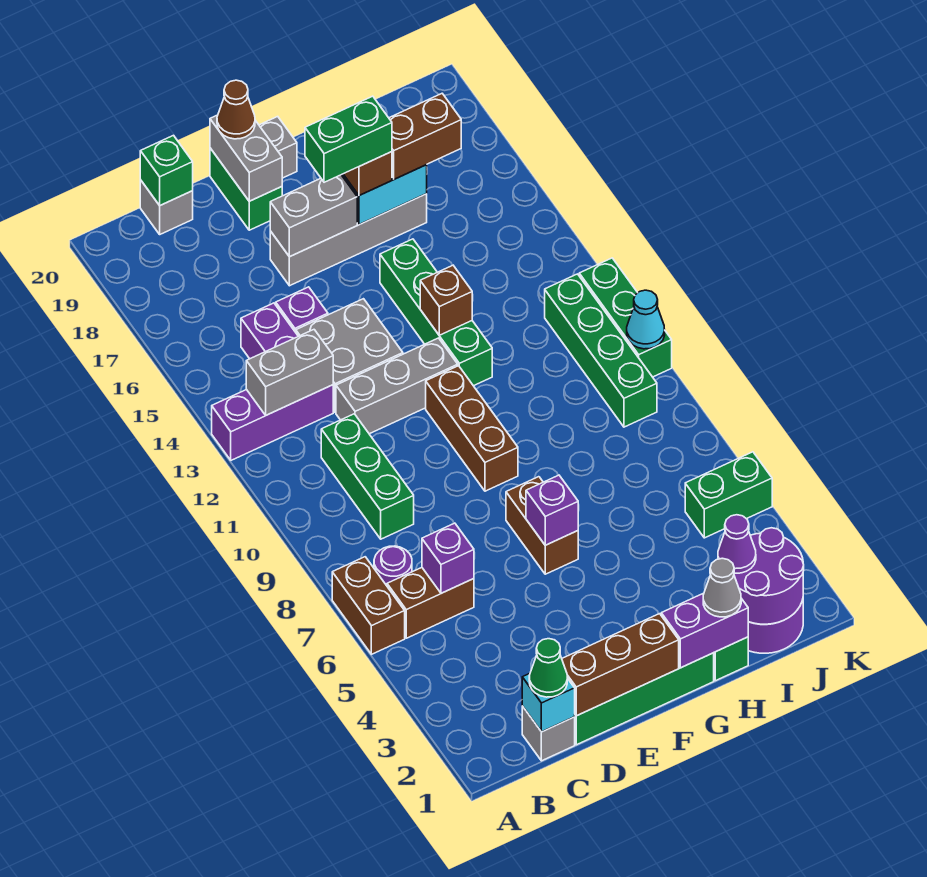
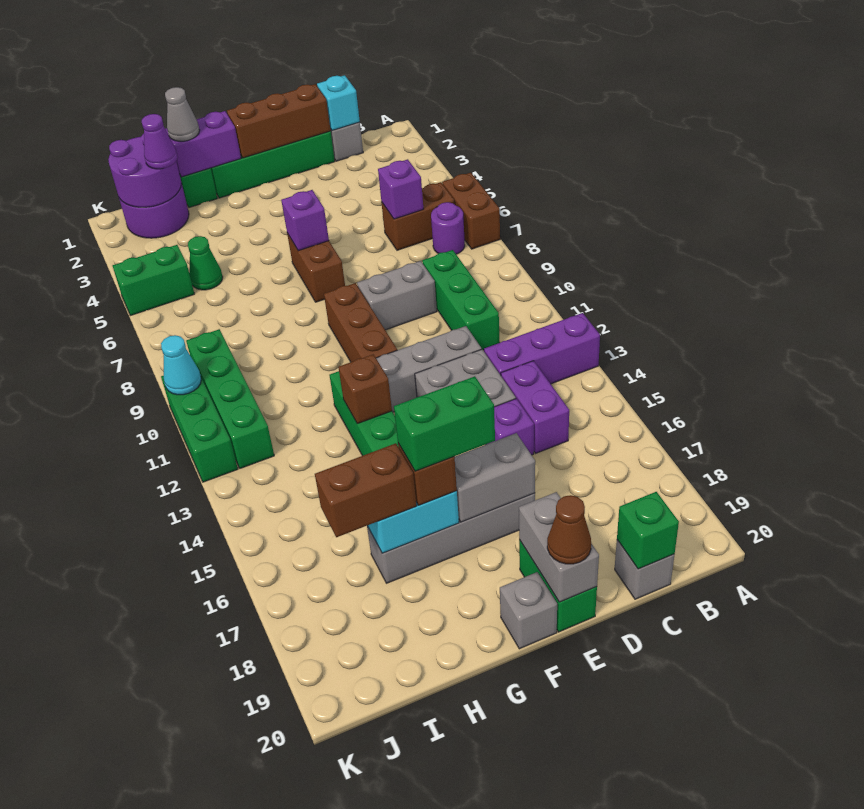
grey 1x2 brick [246,330,333,415] -> grey 1x2 brick moved to [357,261,437,330]
green 1x1 cone [529,639,567,697] -> green 1x1 cone moved to [188,236,223,290]

